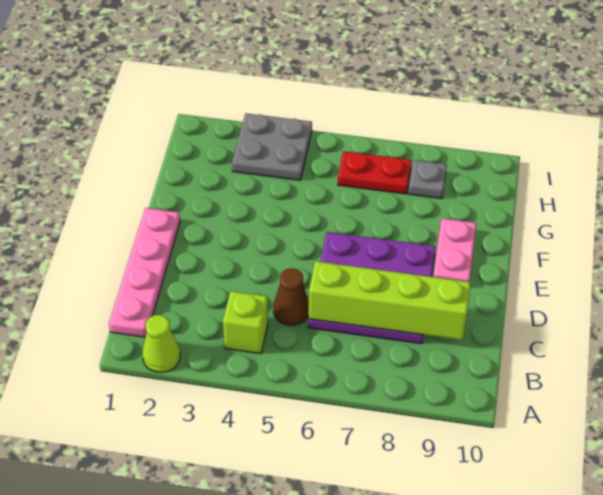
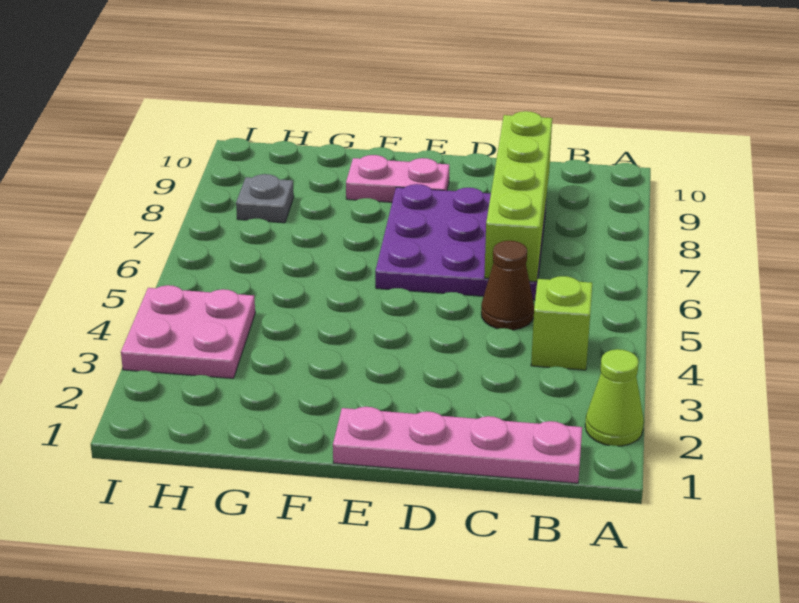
grey 2x2 plate [232,113,312,180] -> pink 2x2 plate [121,285,255,378]
red 1x2 plate [338,151,412,194] -> none

